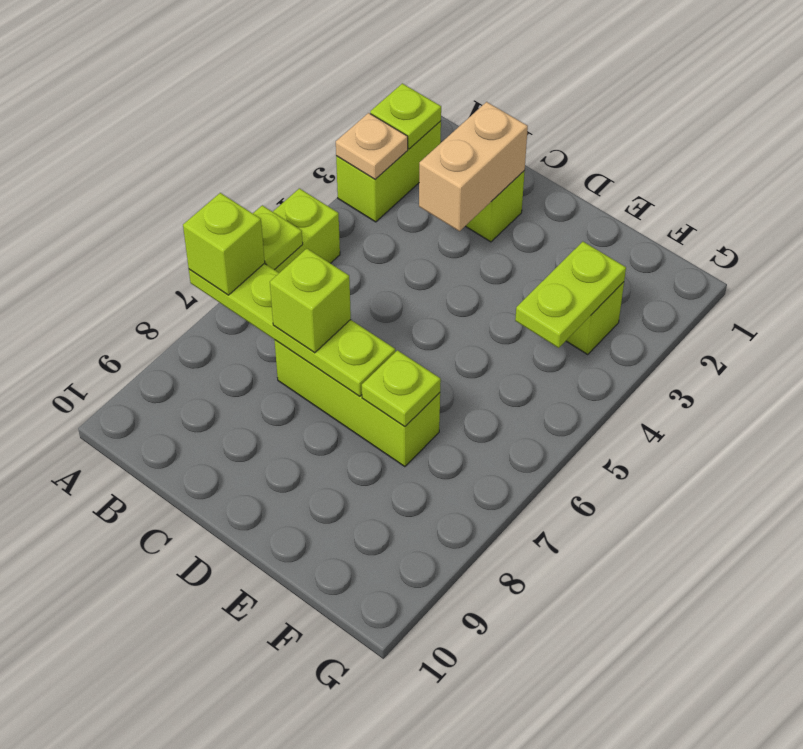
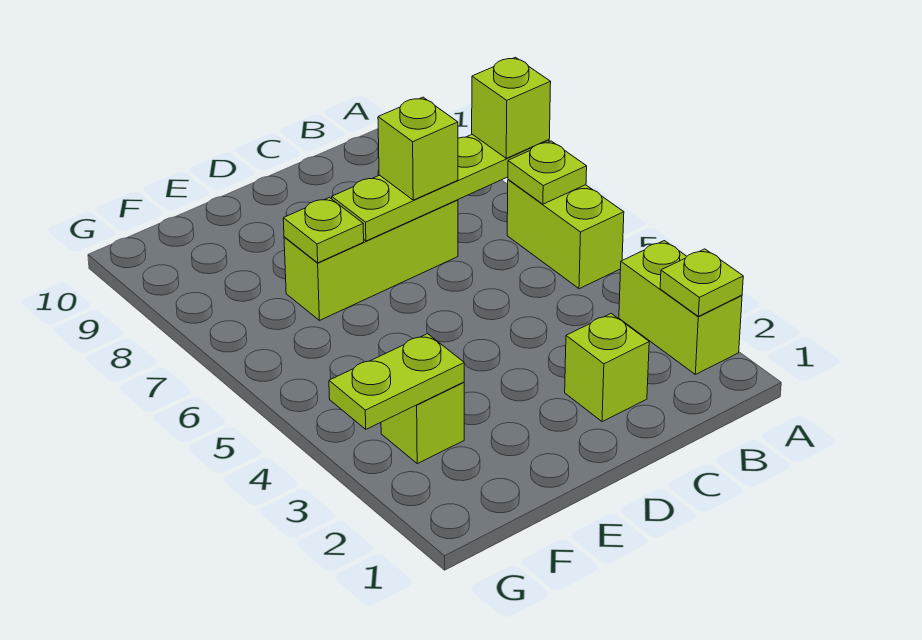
tan 1x1 plate [336,113,408,179] -> none
tan 1x2 brick [419,102,528,231] -> none
lime 1x2 plate [515,242,626,348] -> lime 1x2 plate turned to [329,334,464,429]

